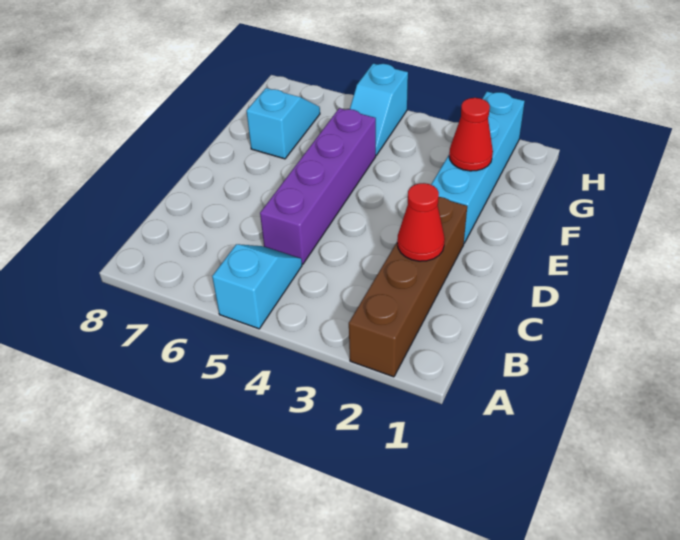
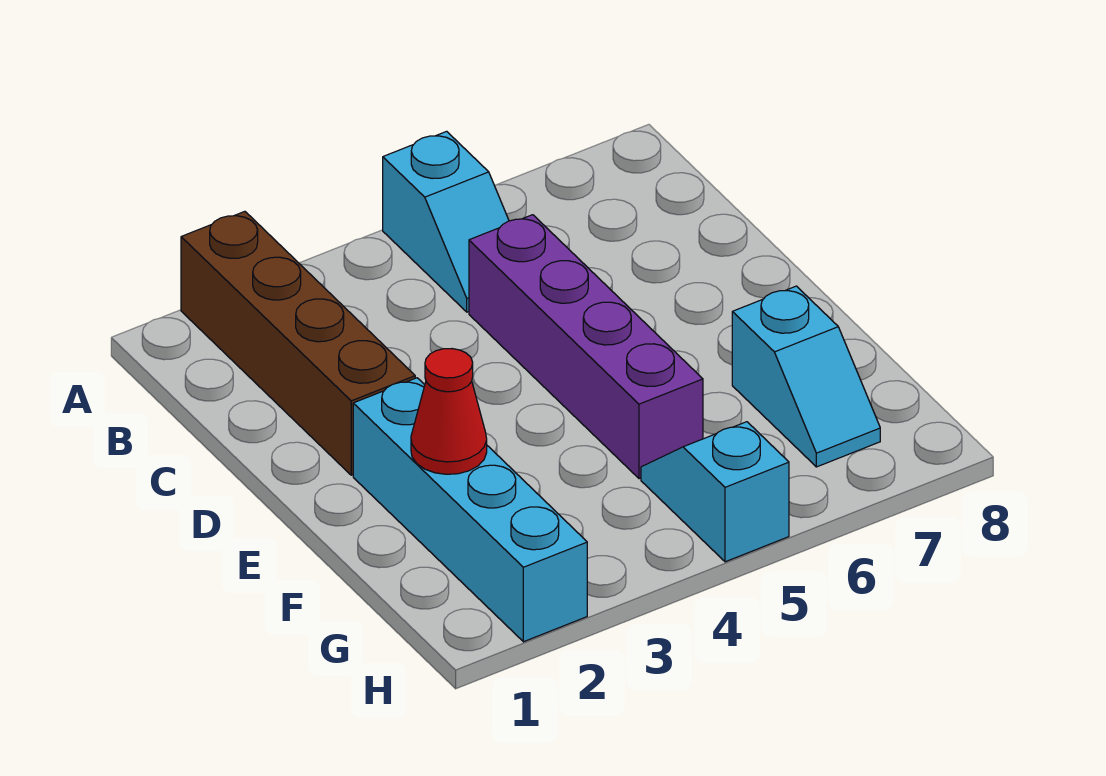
red 1x1 cone [397,183,445,261] -> none

